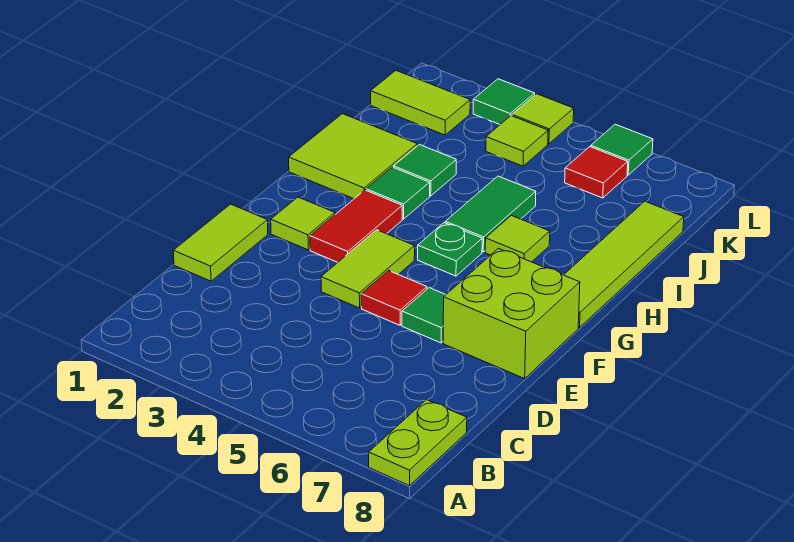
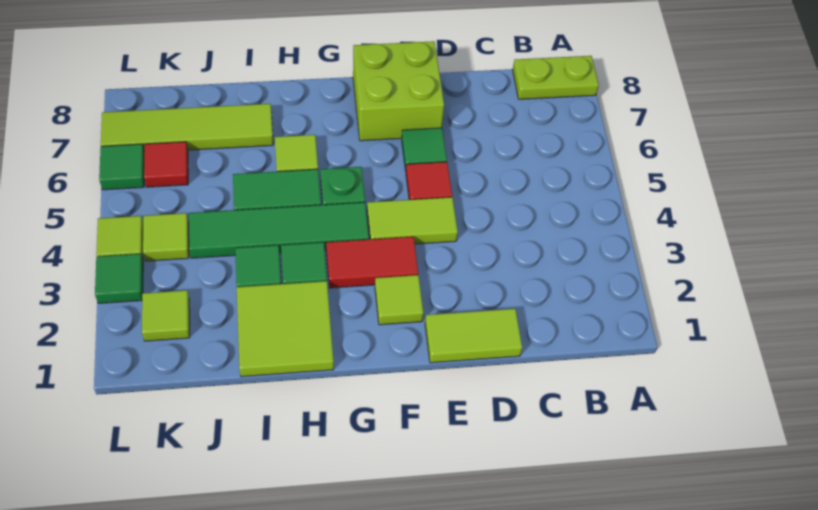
none -> green 1x4 tile [189,202,369,258]
lime 1x4 tile [564,201,684,328] -> lime 1x4 tile moved to [101,104,273,150]
lime 1x2 tile [371,71,470,135] -> lime 1x1 tile [142,290,190,341]

